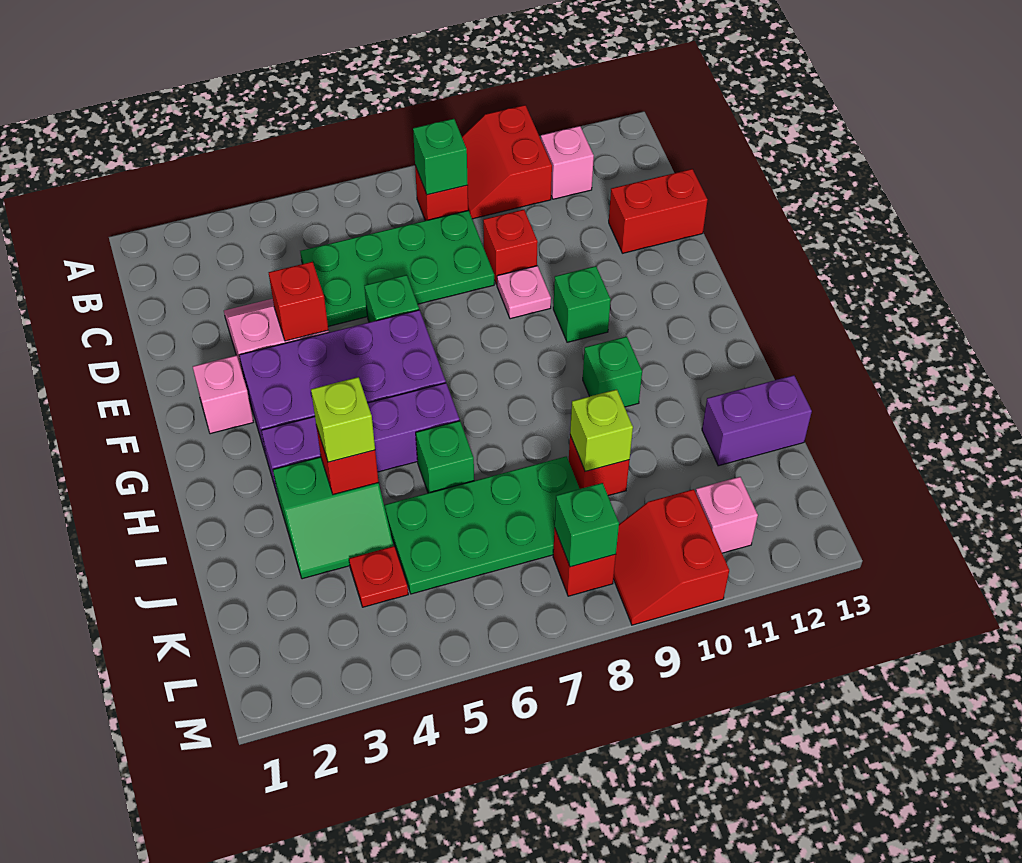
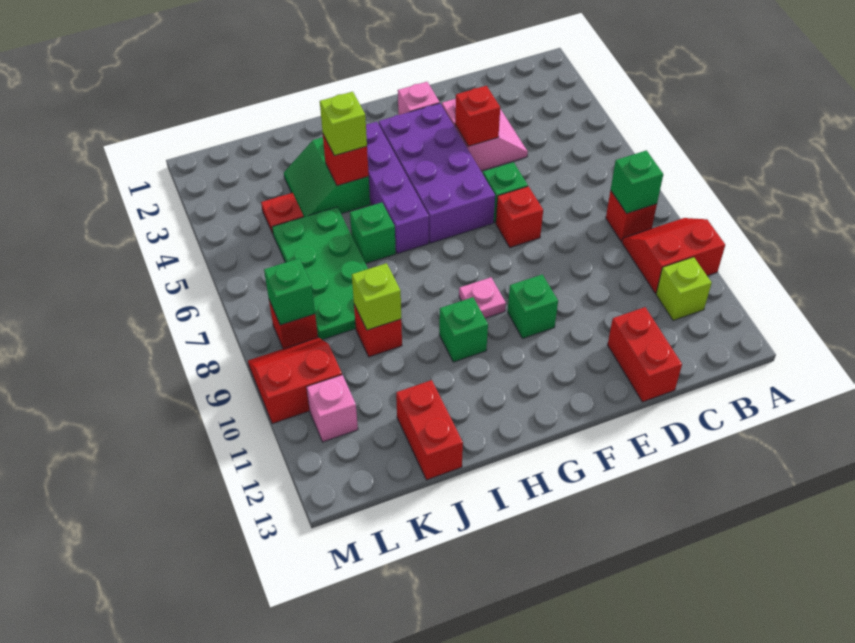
pink 1x1 brick [541,126,594,199] -> lime 1x1 brick [656,257,712,320]
green 2x4 plate [300,210,494,326] -> none
red 1x1 brick [483,210,538,285] -> red 1x1 brick moved to [496,186,543,247]
pink 1x1 plate [497,266,551,319] -> pink 1x1 plate moved to [459,277,506,318]
purple 1x2 brick [702,375,812,466] -> red 1x2 brick [396,380,463,480]

